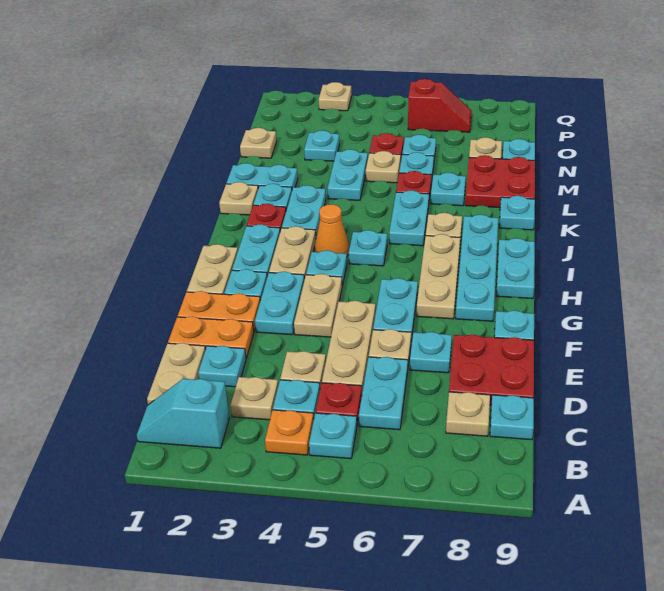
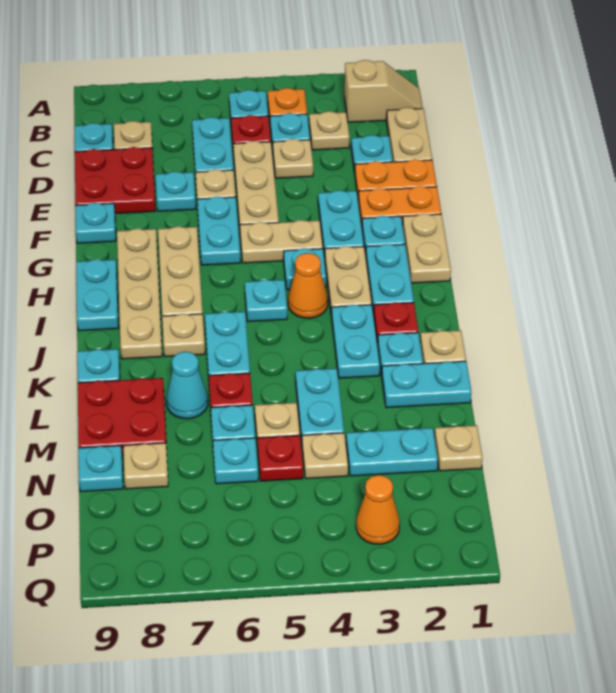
cyan 1x2 slope [137,379,229,448] -> tan 1x2 slope [345,60,423,122]
tan 1x2 plate [294,274,342,337] -> tan 1x2 plate turned to [240,220,323,263]
cyan 1x4 plate [456,215,498,321] -> tan 1x4 plate [117,229,162,359]
cyan 1x1 plate [431,173,466,206] -> cyan 1x1 cone [166,352,208,419]
cyan 1x1 plate [304,130,340,161] -> cyan 1x2 plate [346,428,438,476]
none -> orange 1x1 cone [356,475,400,544]
red 1x2 slope [408,79,472,132] -> none
tan 1x1 plate [319,82,352,111] -> tan 1x1 plate moved to [302,433,348,479]

